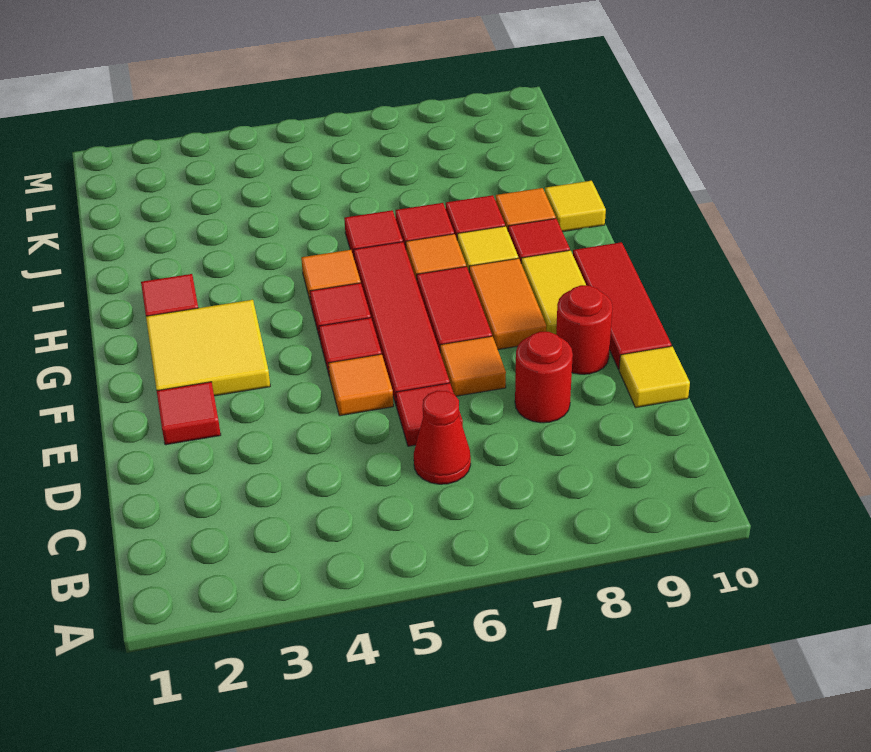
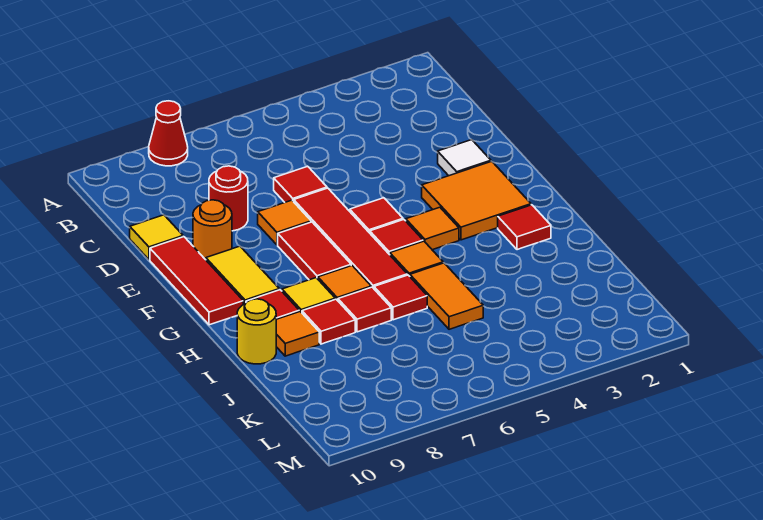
red 1x1 cone [414,391,471,484] -> red 1x1 cone moved to [149,101,188,166]
red 1x1 tile [157,382,221,445] -> white 1x1 tile [438,140,491,176]
orange 1x1 tile [328,354,393,416] -> orange 1x1 tile moved to [406,207,459,250]
red 1x1 round brick [556,285,612,374] -> orange 1x1 round brick [193,200,232,260]
yellow 2x2 tile [146,300,270,396] -> orange 2x2 tile [422,161,531,240]
orange 1x2 tile [469,258,546,349] -> orange 1x2 tile moved to [410,263,483,329]
yellow 1x1 tile [545,181,606,232] -> yellow 1x1 round brick [237,299,276,364]

